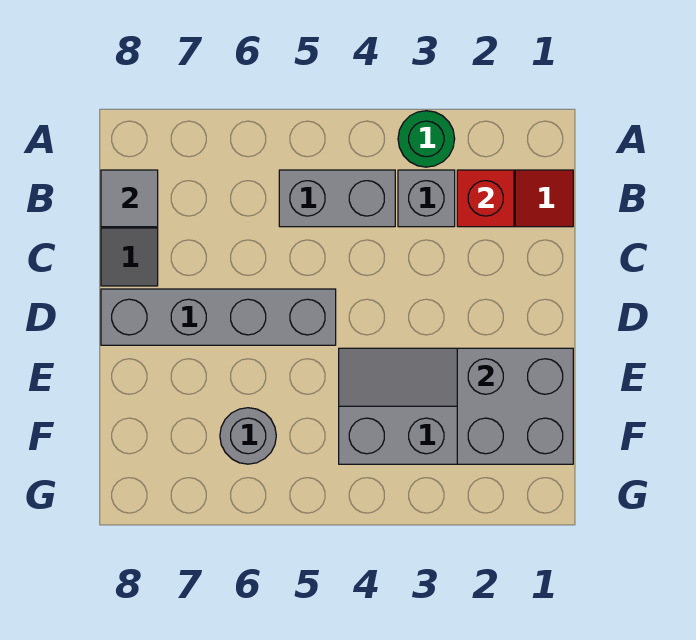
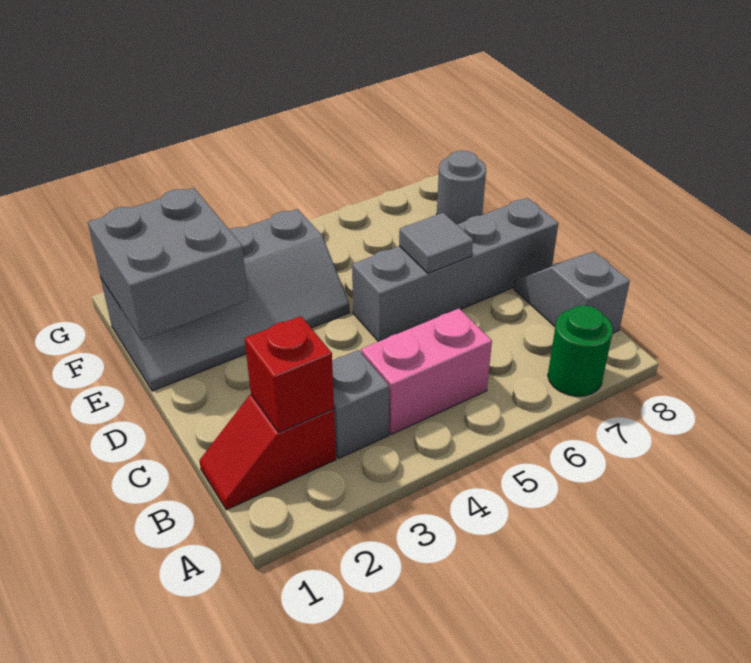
green 1x1 round brick [398,111,455,167] -> green 1x1 round brick moved to [548,306,613,396]
grey 1x2 brick [279,170,395,227] -> pink 1x2 brick [361,309,492,434]
grey 1x1 tile [101,170,158,227] -> grey 1x1 tile moved to [399,213,473,273]
grey 1x1 round brick [220,408,276,464] -> grey 1x1 round brick moved to [437,151,486,224]

